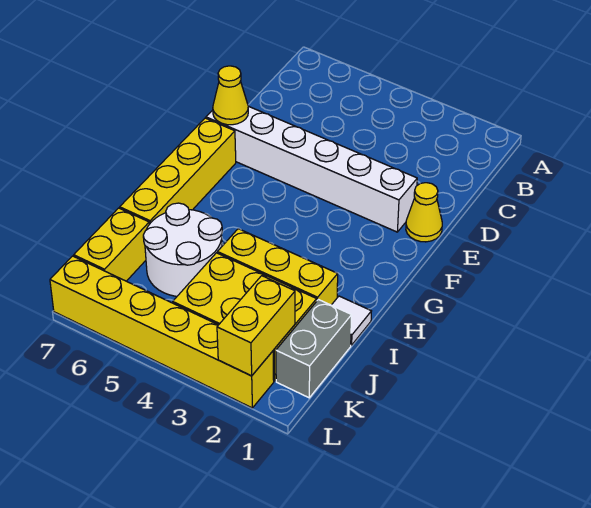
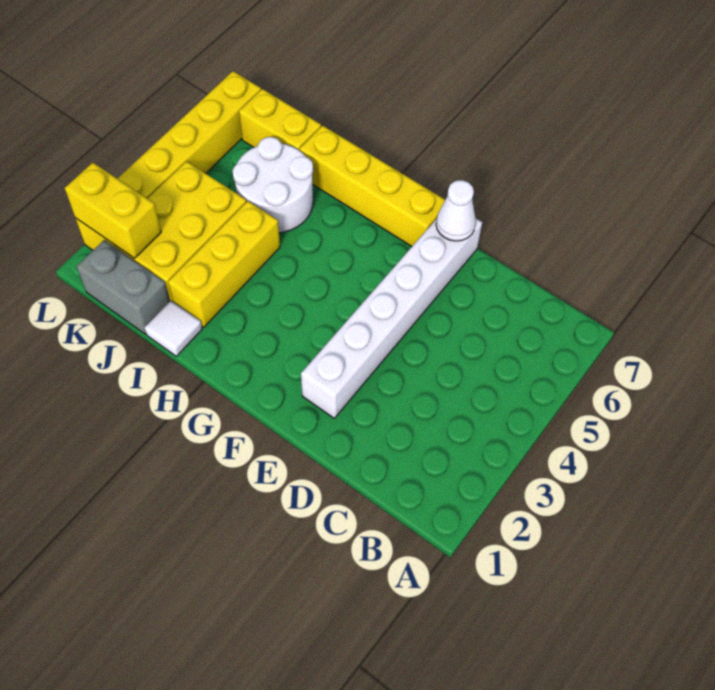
yellow 1x1 cone [406,183,442,242] -> none
yellow 1x1 cone [213,66,248,125] -> white 1x1 cone [436,180,476,241]

